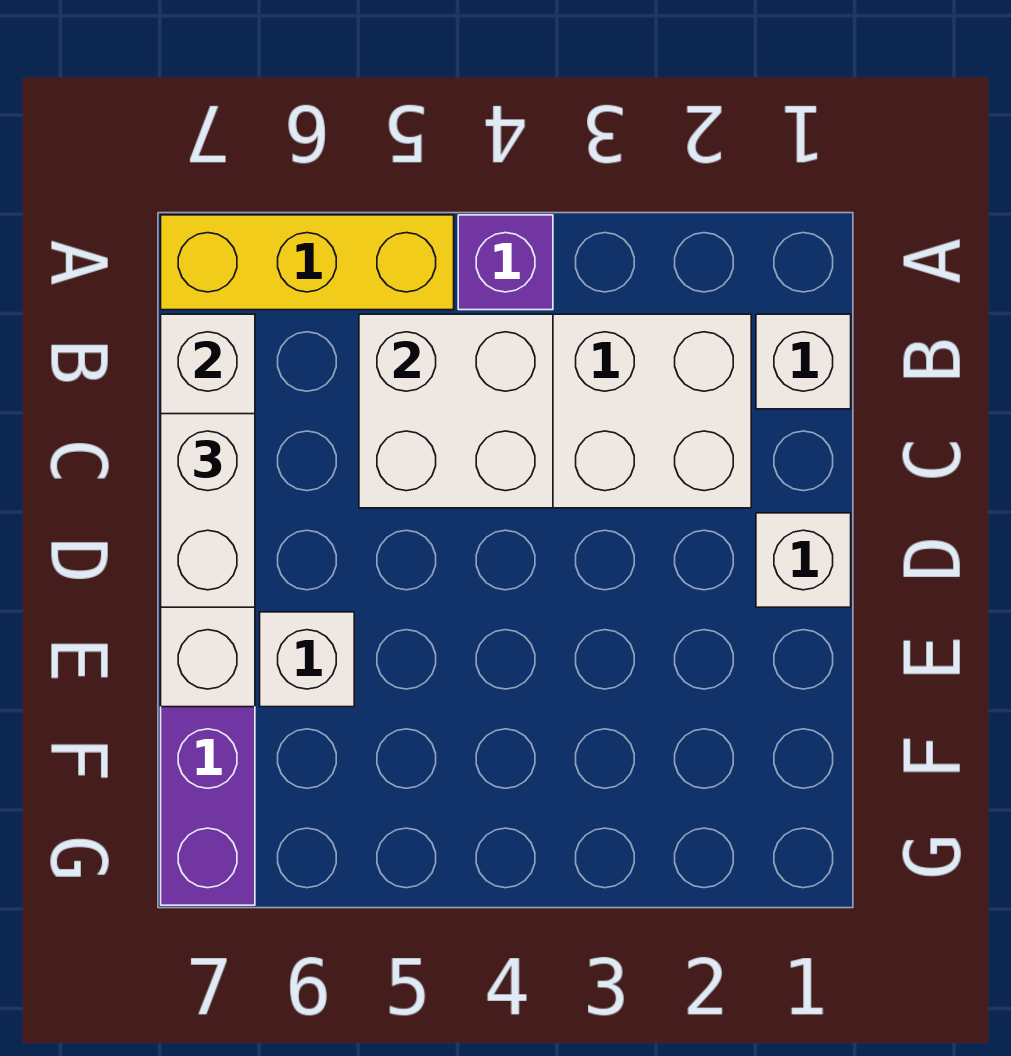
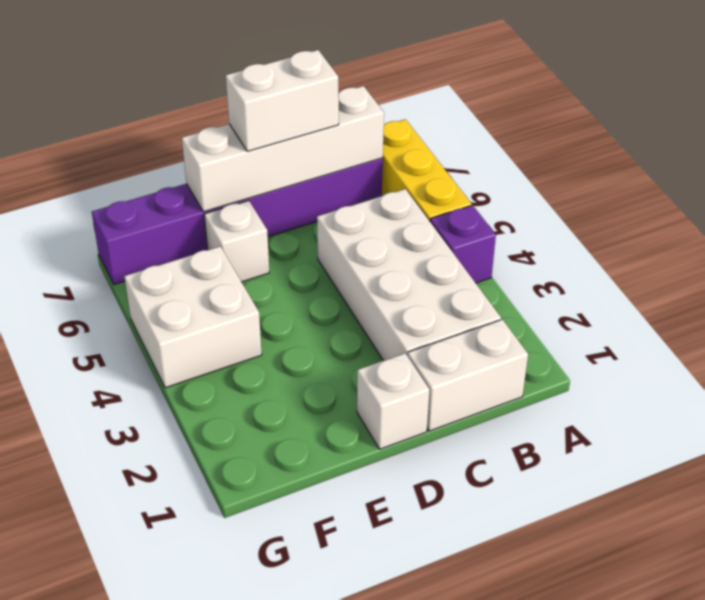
white 1x1 brick [756,314,851,409] -> white 1x2 brick [408,320,528,431]
white 2x2 brick [359,314,553,508] -> white 2x2 brick moved to [124,246,262,388]

